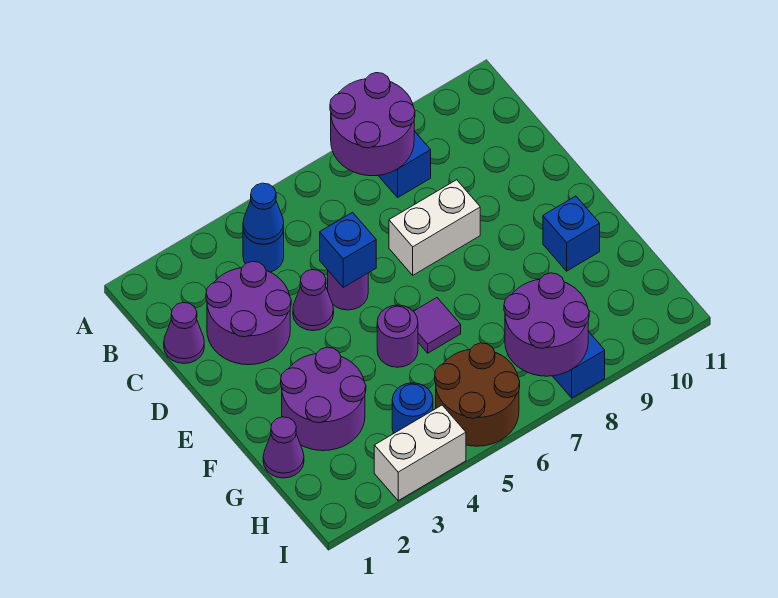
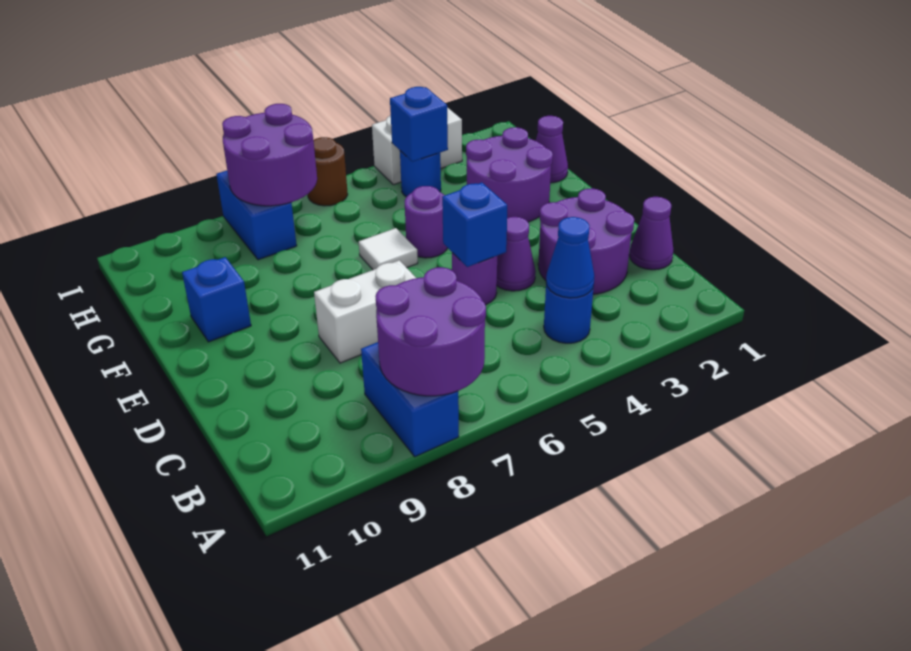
purple 1x1 tile [413,298,461,353] -> white 1x1 tile [359,228,418,270]
none -> blue 1x1 brick [390,87,448,162]
brown 2x2 round brick [435,343,520,446] -> brown 1x1 round brick [308,137,348,206]

